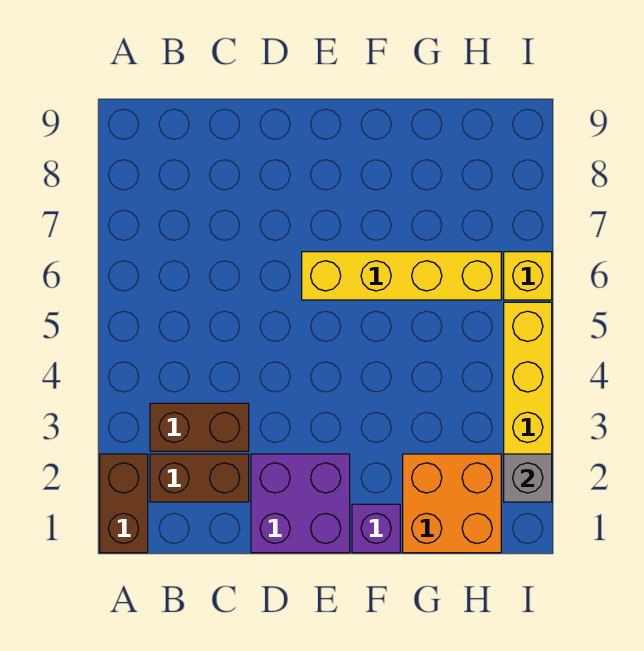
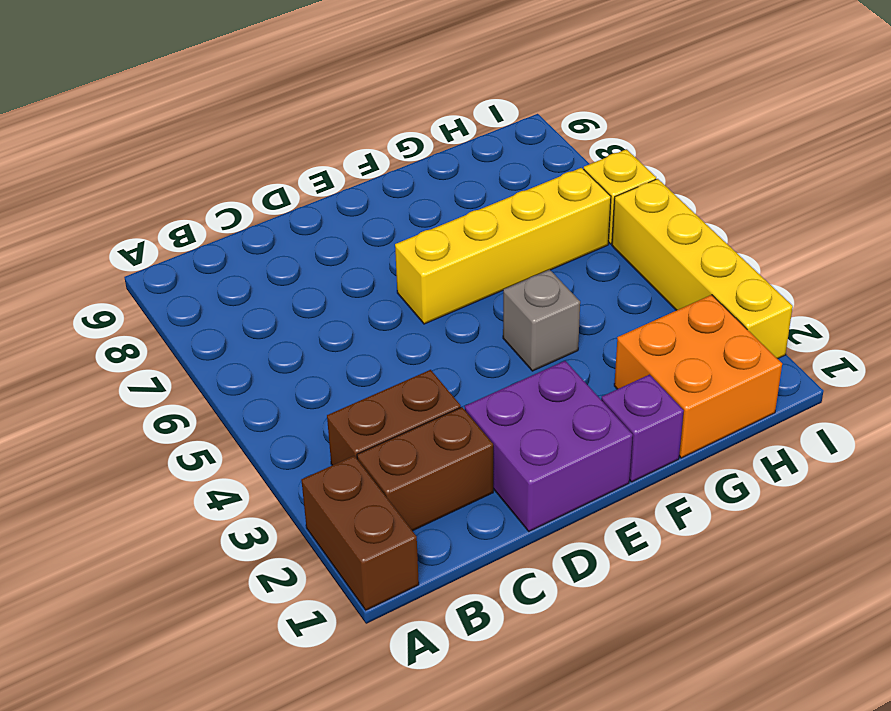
grey 1x1 brick [504,454,552,502] -> grey 1x1 brick moved to [503,270,580,371]

